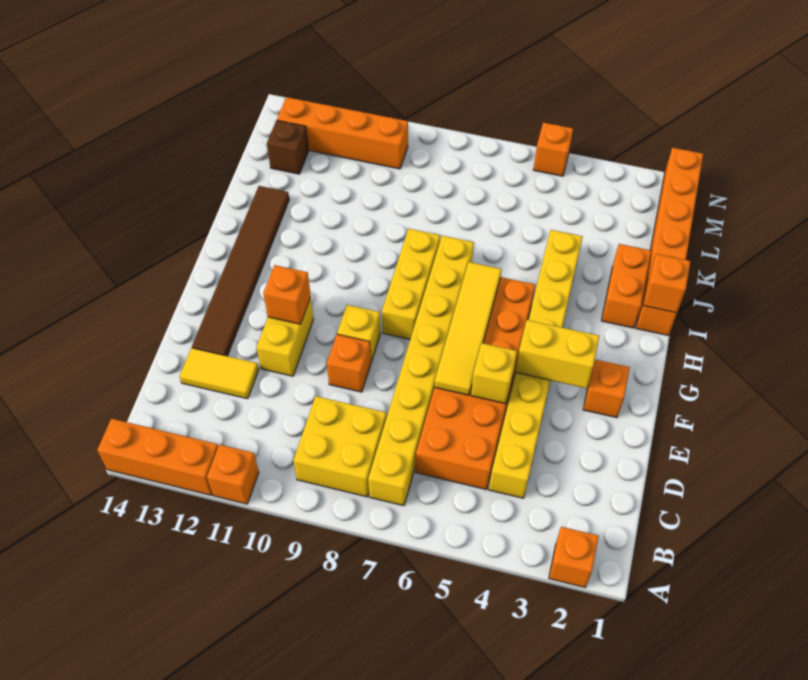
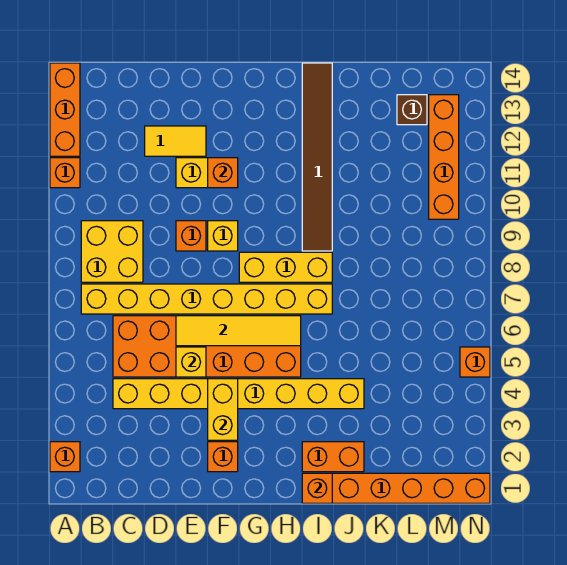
yellow 1x2 tile [179,348,259,399] -> yellow 1x2 tile turned to [145,126,206,156]
brown 1x6 tile [192,186,289,356] -> brown 1x6 tile turned to [302,63,332,251]

